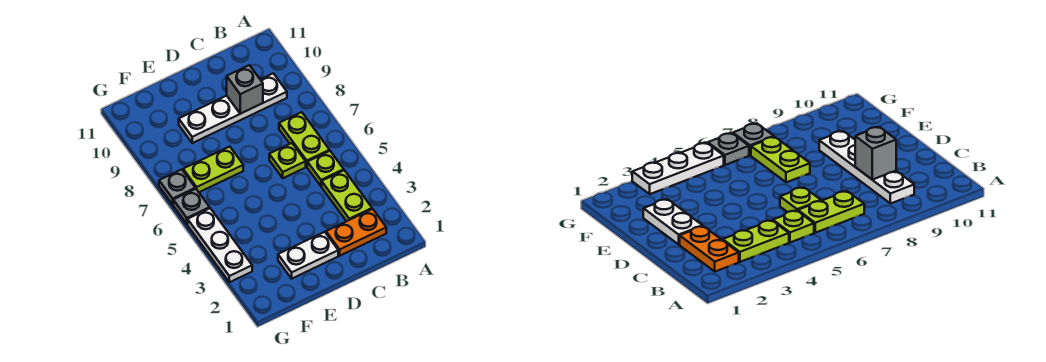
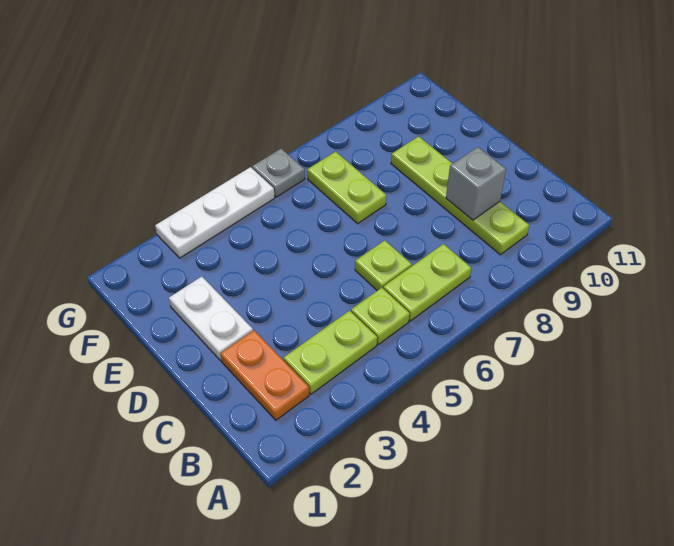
white 1x4 plate [179,73,287,143] -> lime 1x4 plate [391,136,529,255]
grey 1x1 plate [159,170,195,205] -> none

